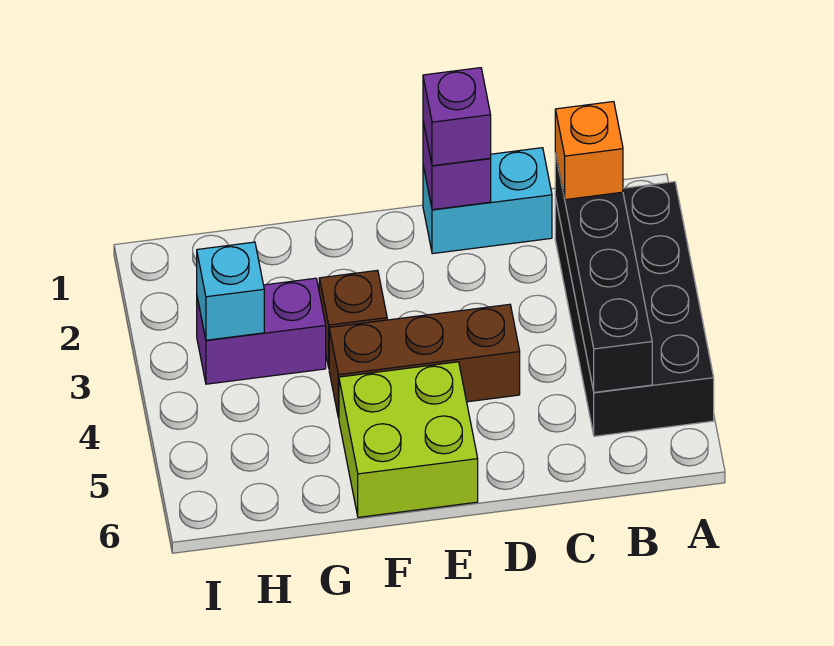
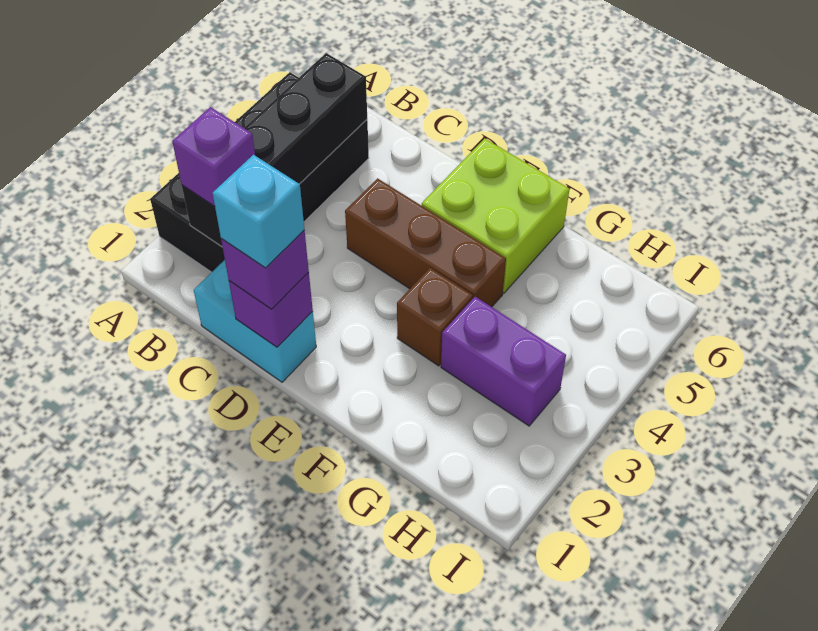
orange 1x1 brick [555,102,623,200] -> purple 1x1 brick [172,107,255,206]
cyan 1x1 brick [197,242,264,340] -> cyan 1x1 brick moved to [213,155,304,268]

